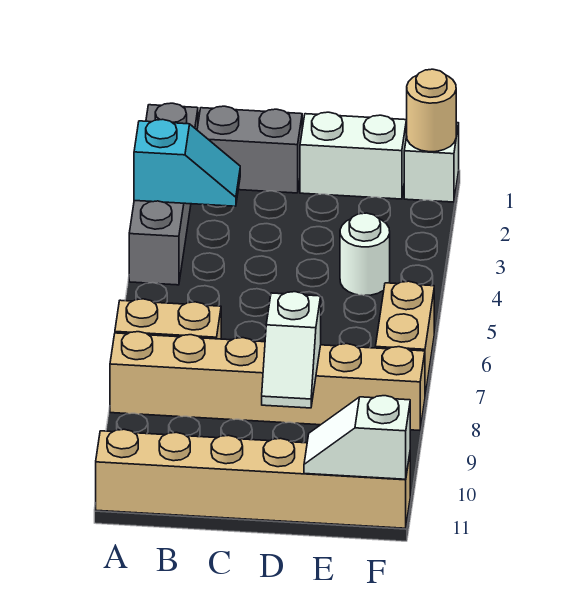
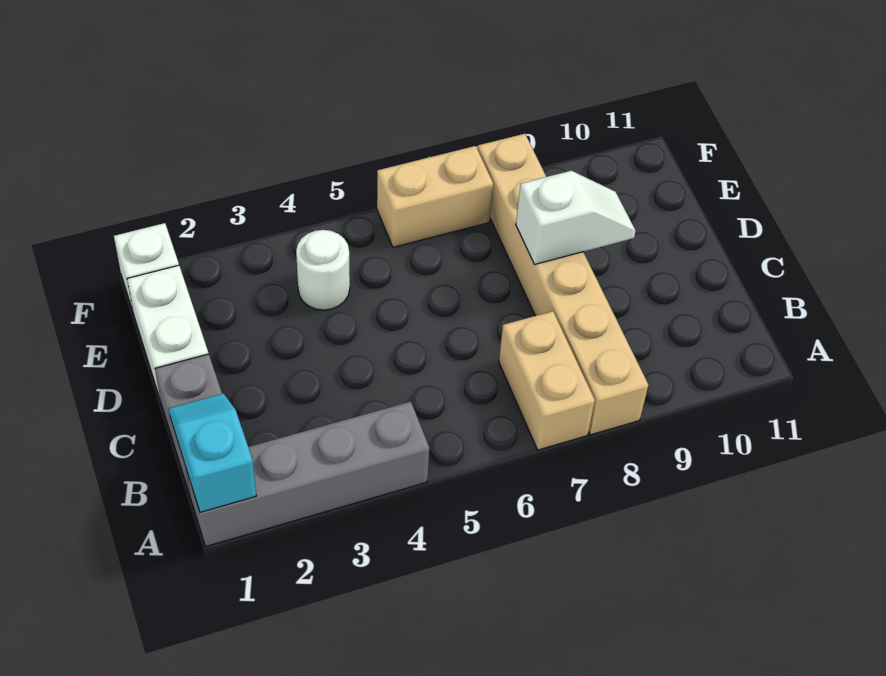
cyan 1x2 slope [134,119,240,206] -> cyan 1x2 slope moved to [169,394,256,512]
tan 1x6 brick [96,429,410,528] -> none
white 1x2 slope [304,396,410,479] -> none
tan 1x1 round brick [407,69,456,152] -> none

